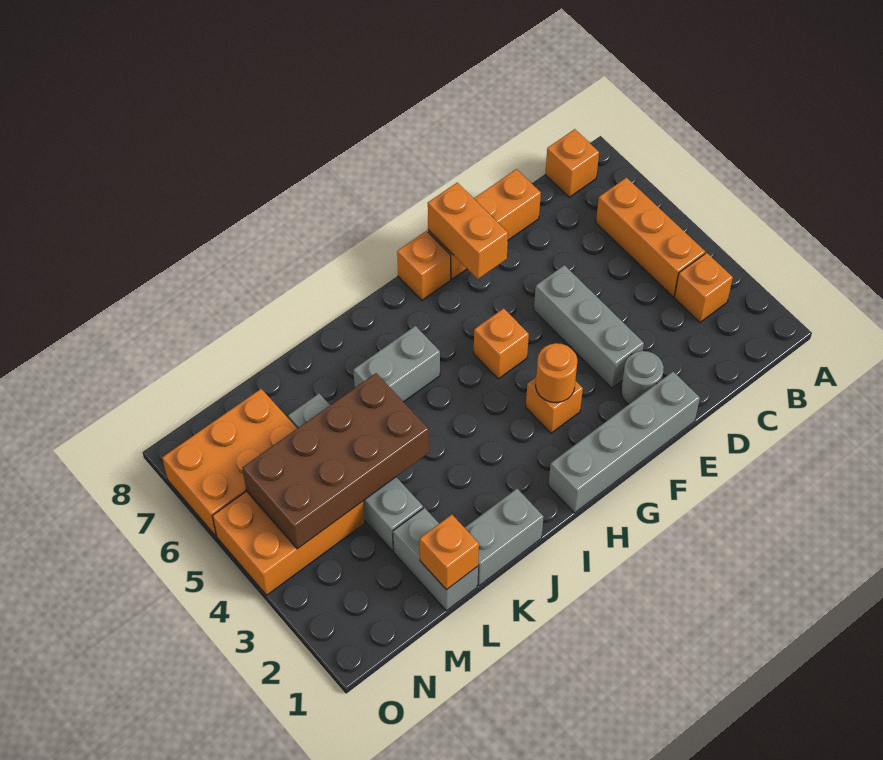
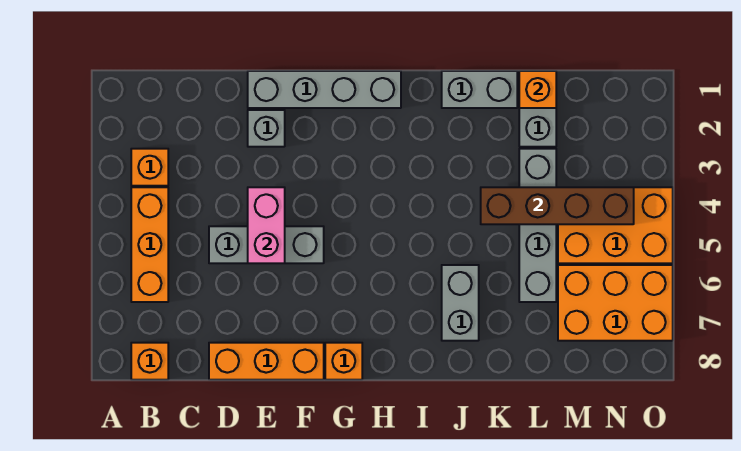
grey 1x1 round brick [621,351,664,405] -> grey 1x1 brick [248,110,285,147]
grey 1x3 brick [534,265,644,388] -> grey 1x3 brick turned to [209,226,324,263]
none -> pink 1x2 brick [248,187,285,263]
orange 1x2 brick [428,183,508,279] -> none
orange 1x1 brick [526,378,583,433] -> none
orange 1x1 round brick [536,343,577,403] -> none
orange 1x1 brick [474,308,529,379] -> none
grey 1x2 brick [353,326,440,402] -> grey 1x2 brick turned to [442,265,479,341]
brown 2x4 brick [242,373,429,549] -> brown 1x4 brick [481,187,634,224]

